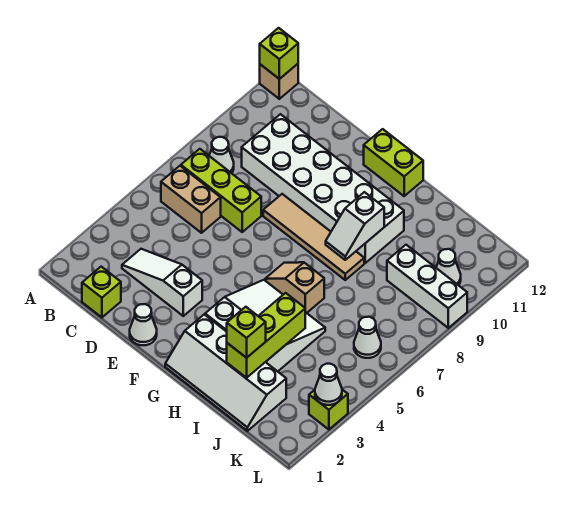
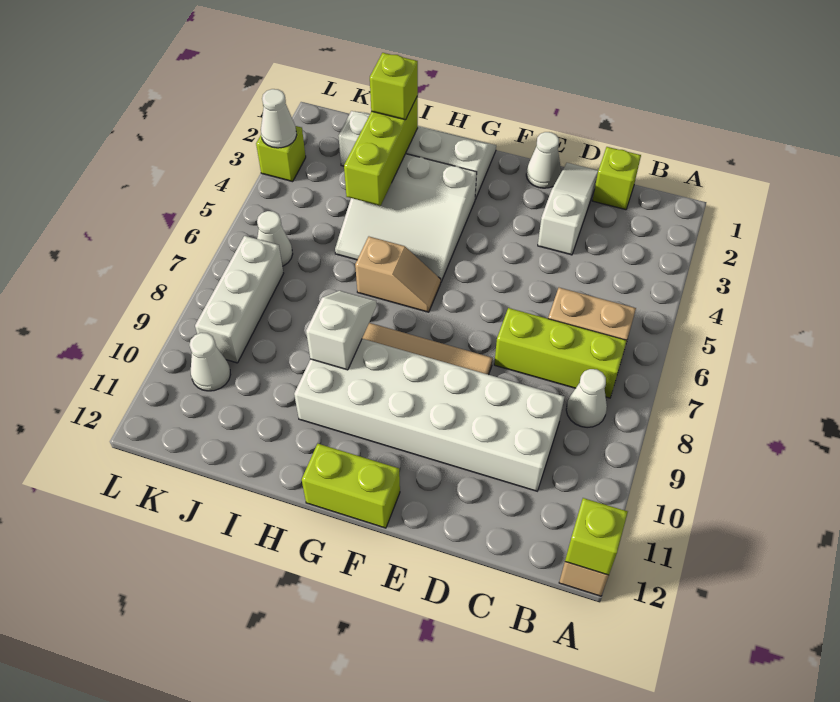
white 1x3 slope [122,249,202,316] -> white 1x3 slope turned to [538,163,598,255]
white 1x3 brick [387,245,467,328] -> white 1x3 brick turned to [195,236,284,363]

